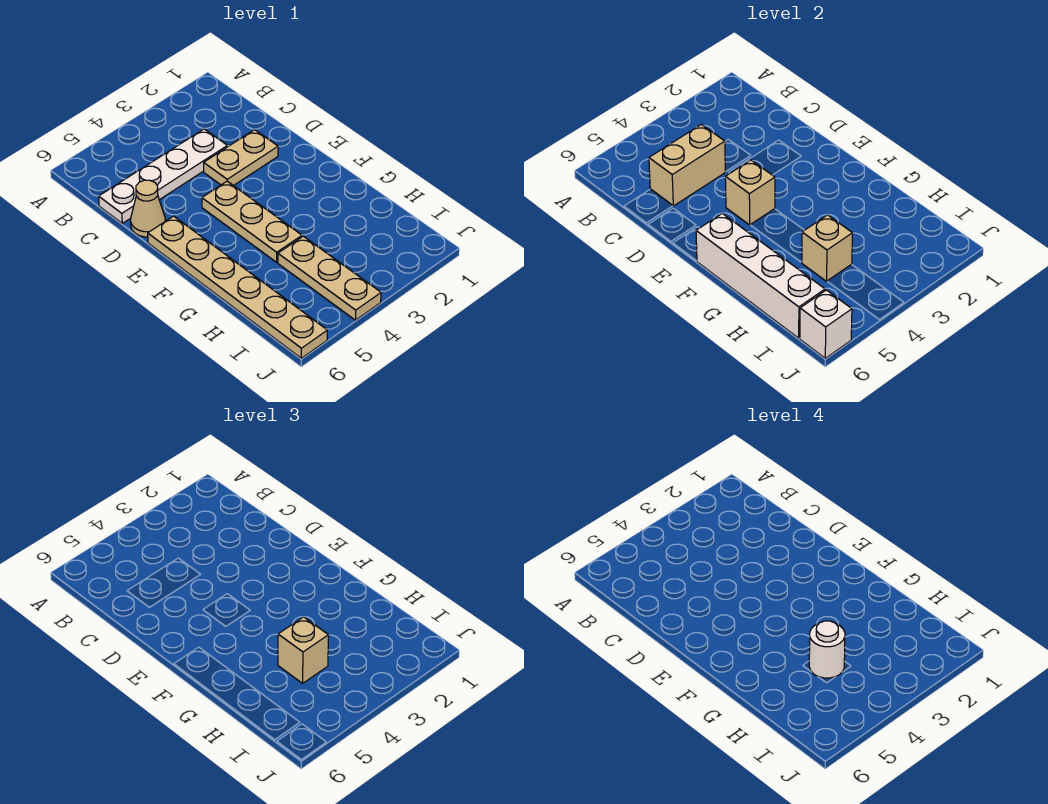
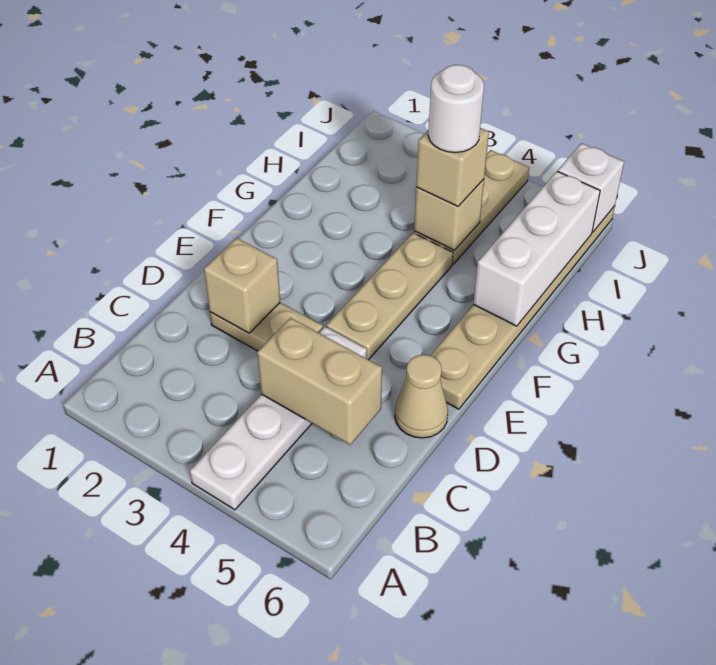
white 1x4 plate [99,129,227,223] -> white 1x4 plate turned to [190,327,367,510]
tan 1x1 brick [725,160,775,225] -> tan 1x1 brick moved to [204,238,280,333]
white 1x4 brick [696,213,825,338] -> white 1x3 brick [473,171,600,326]

